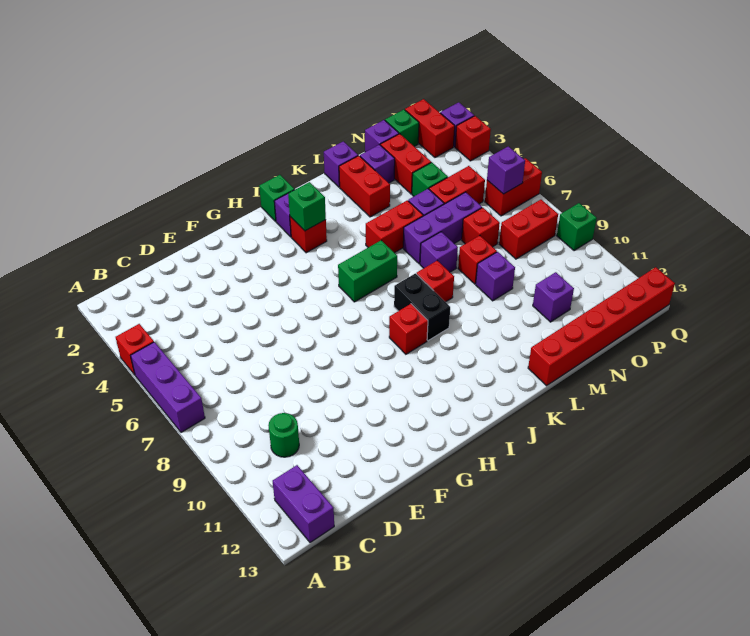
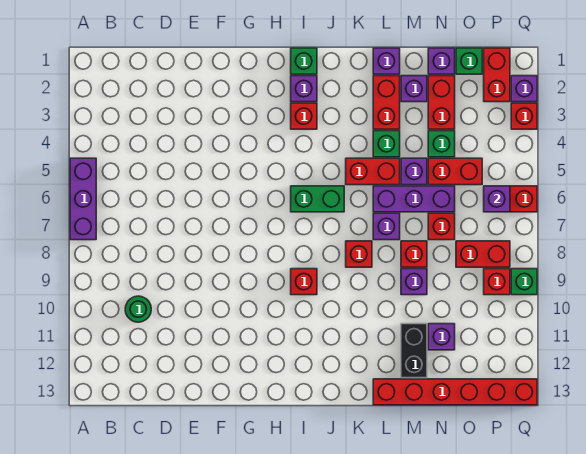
red 1x1 brick [116,324,154,375] -> red 1x1 brick moved to [484,269,510,295]
purple 1x2 brick [273,465,334,543] -> none
green 1x1 brick [288,182,326,231] -> green 1x1 brick moved to [373,131,400,157]
black 1x2 brick [394,273,450,341] -> black 1x2 brick moved to [401,324,427,378]

